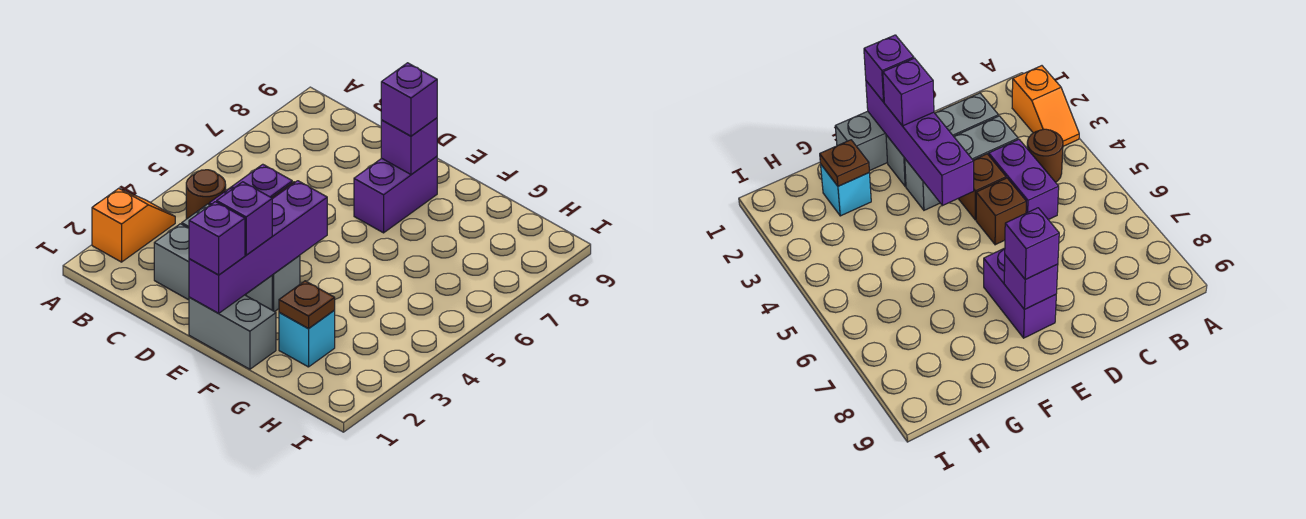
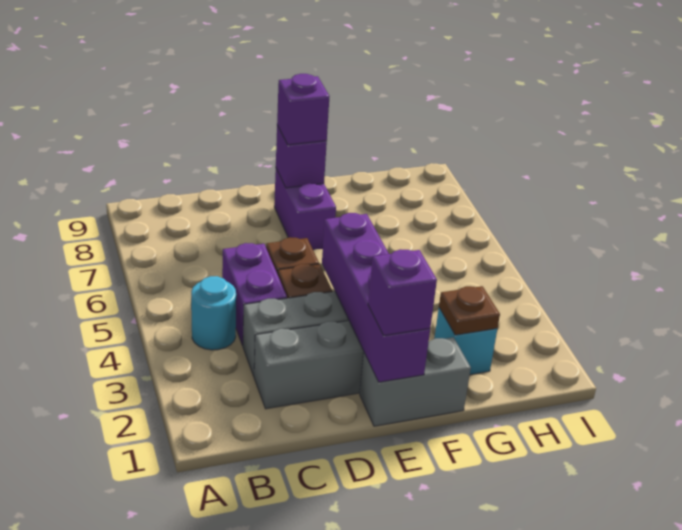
orange 1x2 slope [92,188,175,262] -> none
brown 1x1 round brick [186,170,226,219] -> cyan 1x1 round brick [191,276,236,350]
purple 1x1 brick [217,182,272,255] -> none

